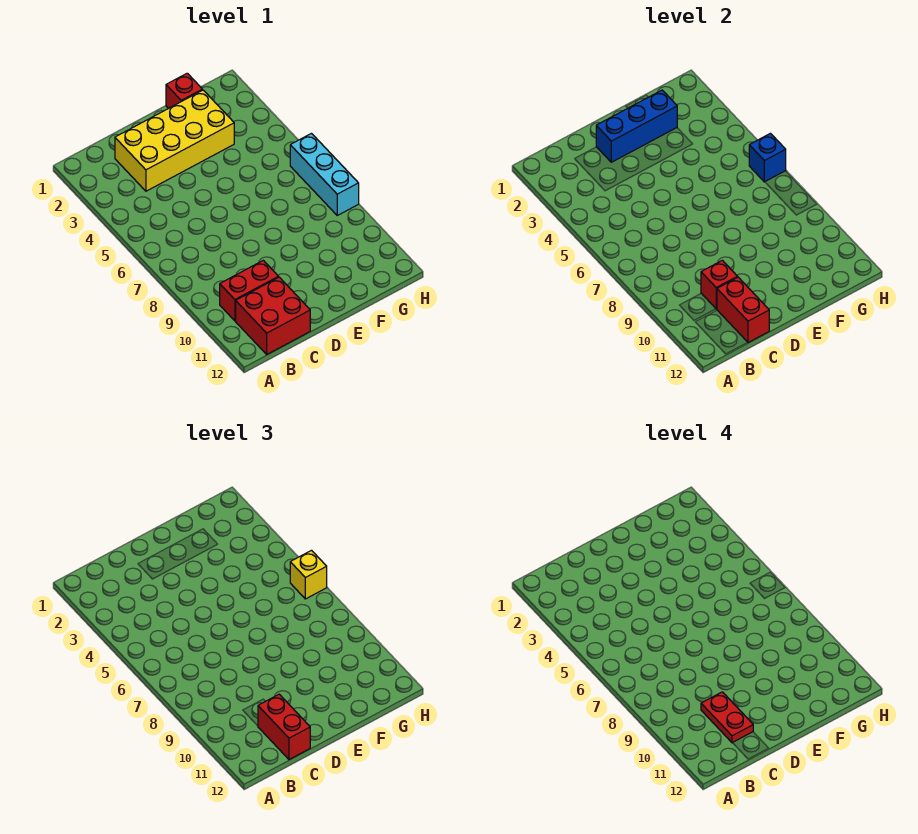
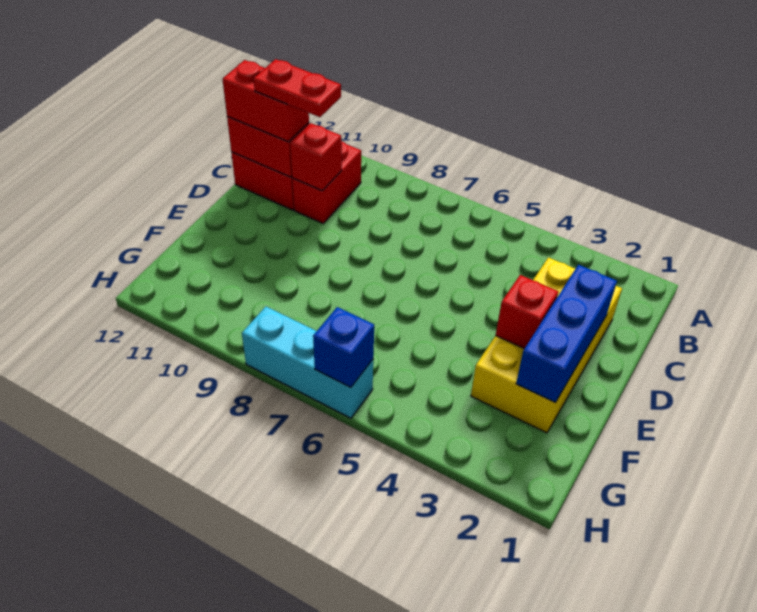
red 1x1 brick [166,73,202,109] -> red 1x1 brick moved to [496,275,559,349]
yellow 1x1 brick [290,550,327,599] -> none

